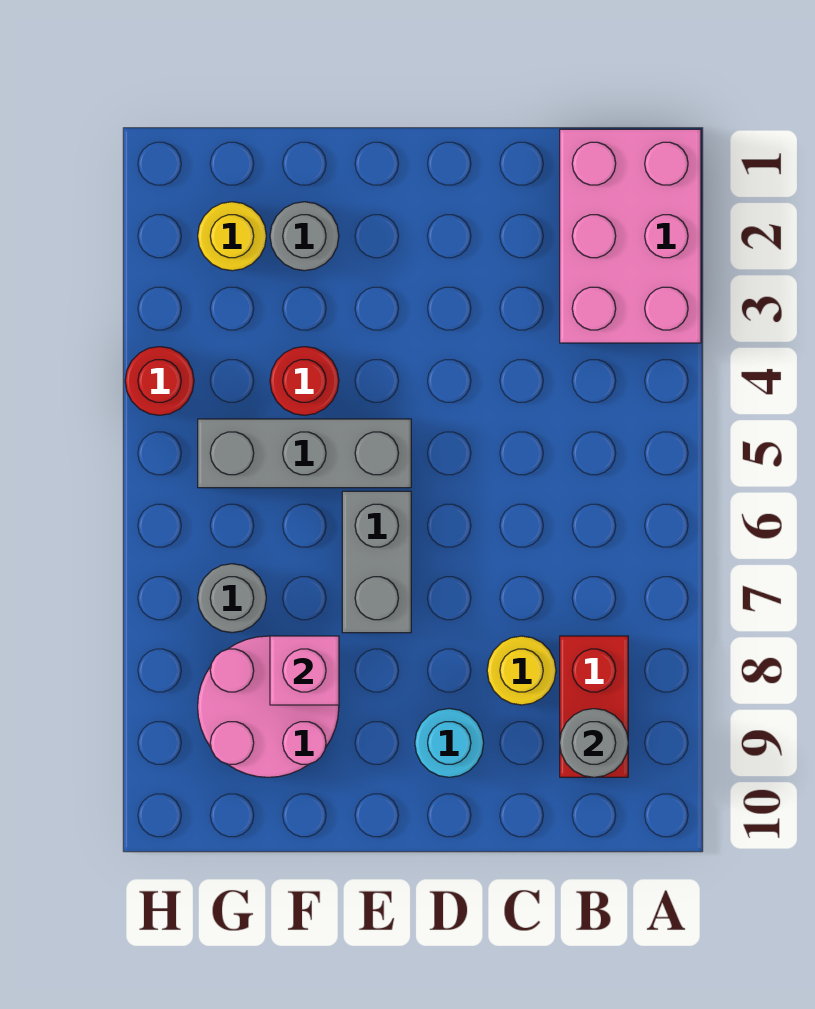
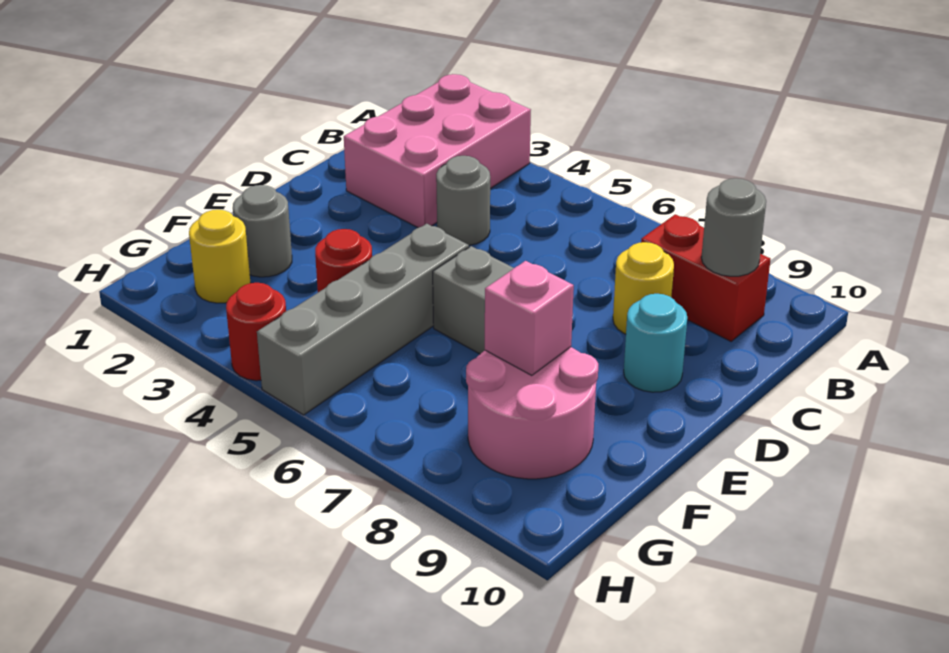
pink 2x3 brick [560,129,701,343] -> pink 2x3 brick turned to [344,74,531,228]
grey 1x3 brick [198,419,411,488] -> grey 1x4 brick [257,224,469,415]
grey 1x1 round brick [198,564,266,633] -> grey 1x1 round brick moved to [436,156,490,245]

